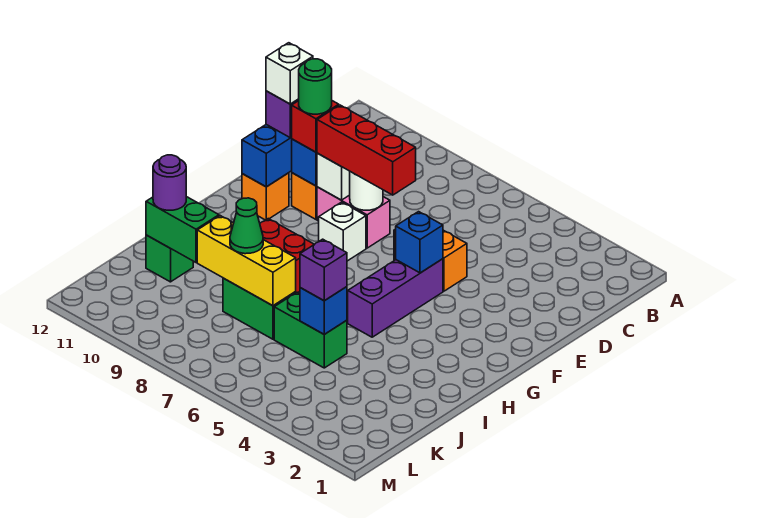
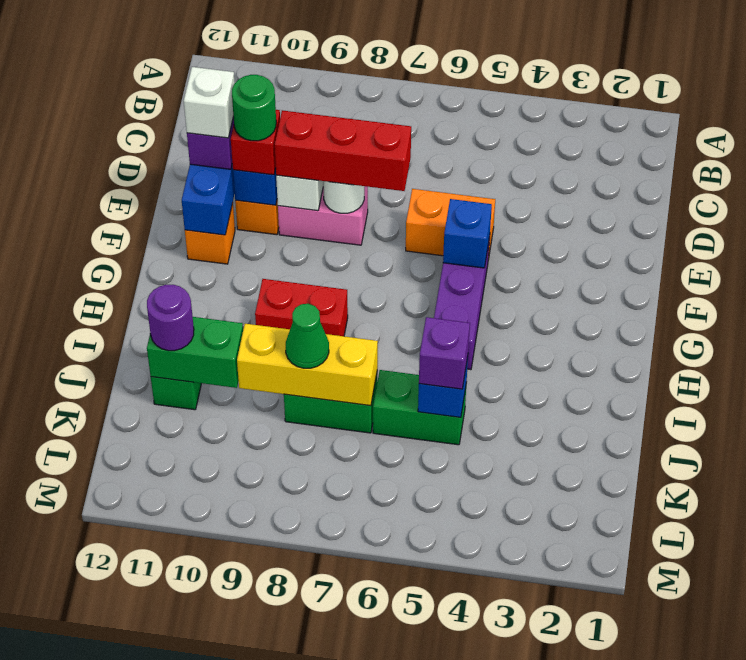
white 1x1 brick [319,202,366,261] -> none

